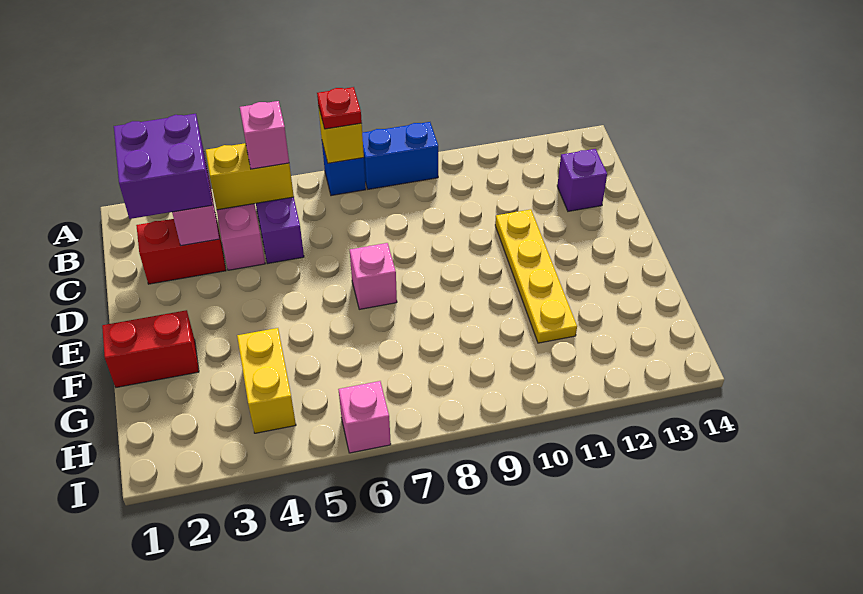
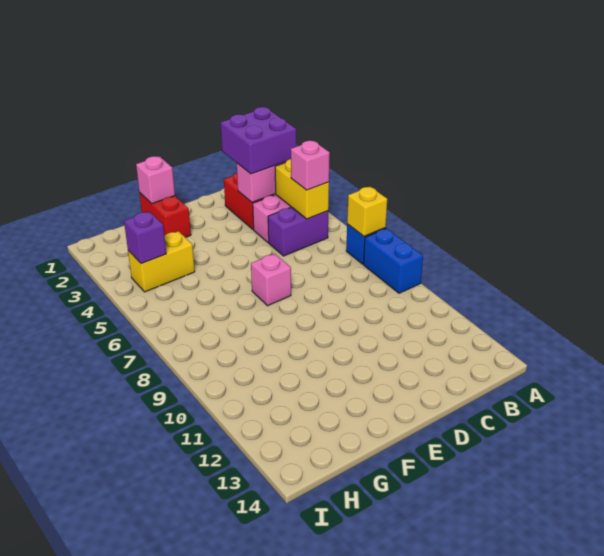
red 1x1 plate [317,87,362,129] -> none
purple 1x1 brick [557,149,607,211] -> purple 1x1 brick moved to [124,212,166,264]
yellow 1x4 plate [495,209,577,343] -> none
pink 1x1 brick [338,381,391,453] -> pink 1x1 brick moved to [136,156,175,204]

